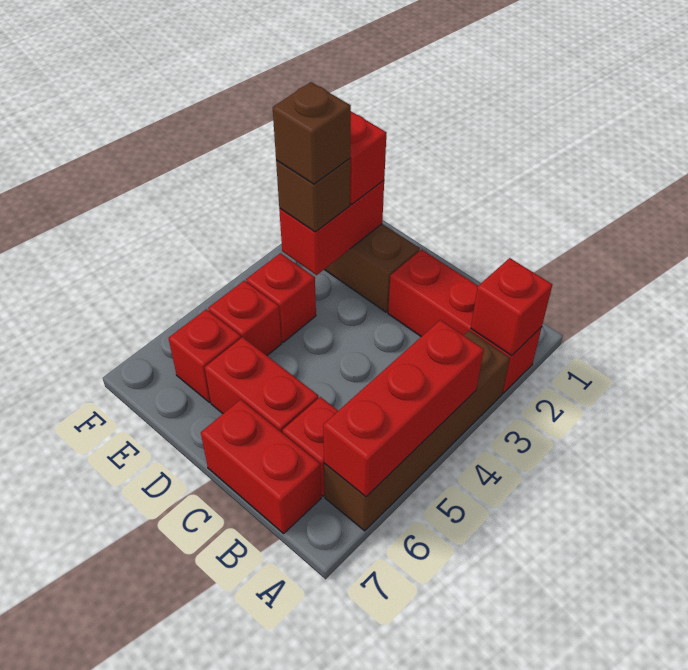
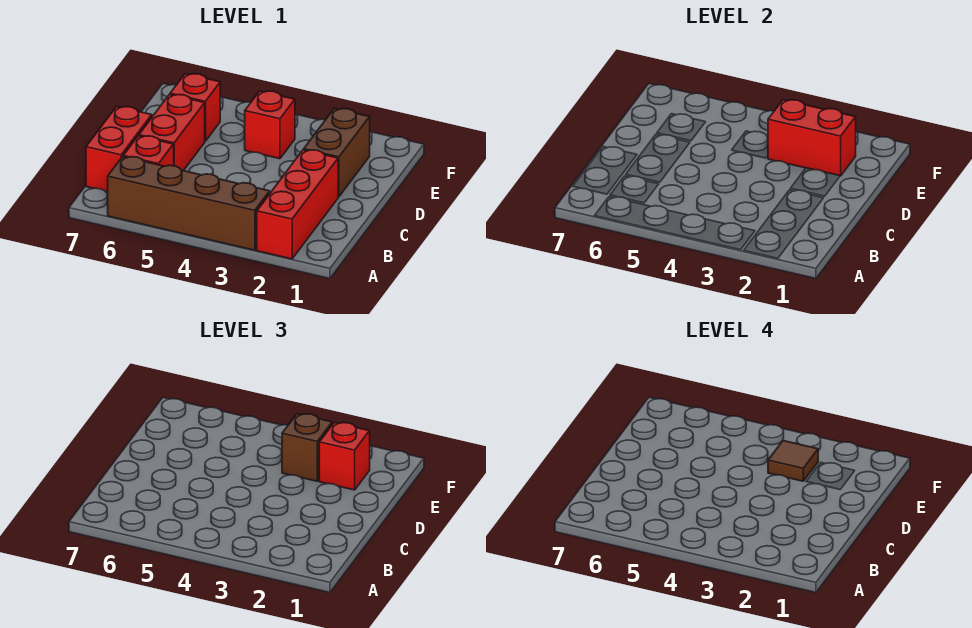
red 1x1 brick [471,258,552,355] -> none
red 1x3 brick [323,320,484,497] -> none
brown 1x1 brick [273,82,351,184] -> brown 1x1 tile [768,441,818,481]
red 1x1 brick [208,281,282,355] -> none

